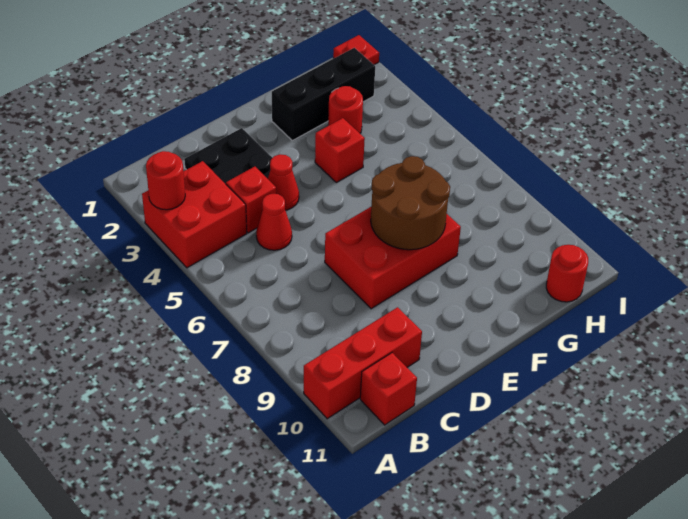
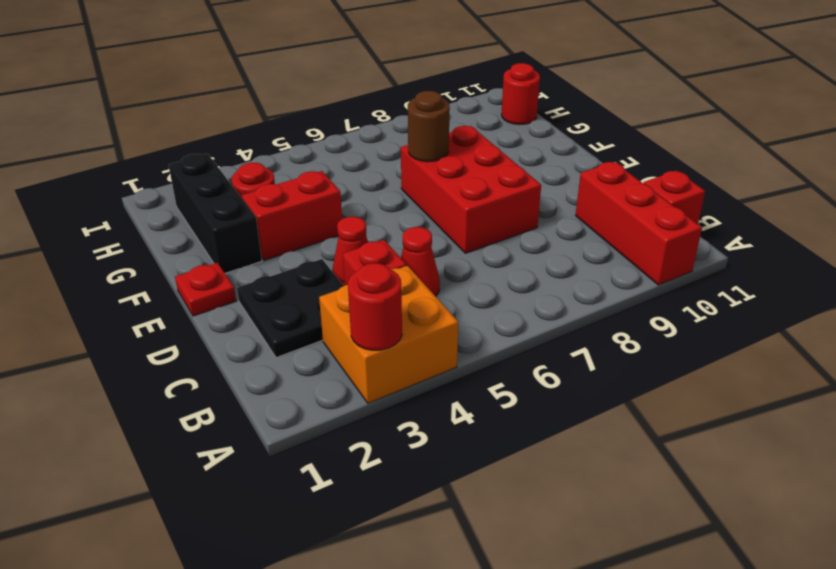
red 2x2 brick [142,161,247,268] -> orange 2x2 brick [319,266,458,403]
brown 2x2 round brick [371,156,450,250] -> brown 1x1 round brick [408,91,450,162]
red 1x1 brick [315,118,365,183] -> red 1x2 brick [242,171,342,260]
red 1x1 plate [333,35,379,65] -> red 1x1 plate moved to [175,263,236,316]

